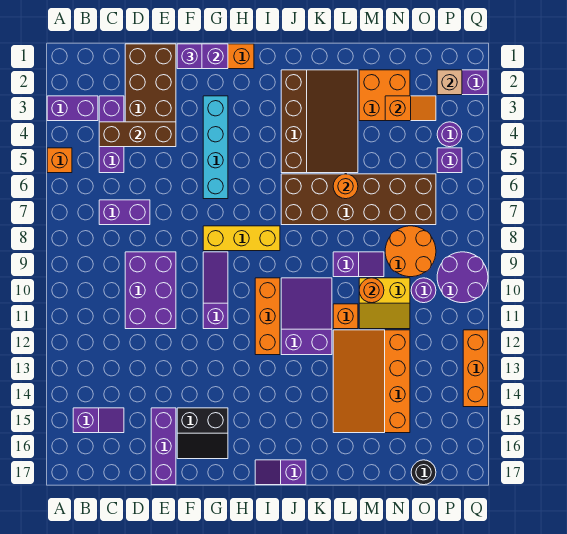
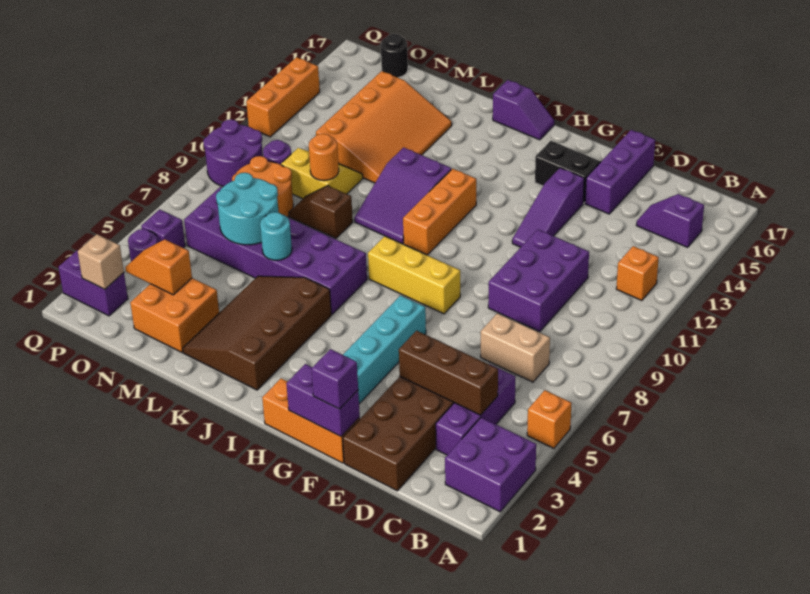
purple 1x2 brick [47,96,98,121] -> purple 2x2 brick [445,417,536,512]
purple 1x2 brick [99,200,150,225] -> tan 1x2 brick [481,313,550,382]
purple 1x3 slope [203,252,228,329] -> purple 1x3 slope moved to [512,168,584,247]
brown 2x6 brick [281,174,436,225] -> purple 2x6 brick [184,187,367,314]
orange 1x1 round brick [333,174,358,199] -> cyan 1x1 round brick [260,212,292,260]
purple 1x2 slope [333,252,384,277] -> brown 1x2 slope [289,186,353,238]
orange 1x1 brick [333,304,358,329] -> orange 1x1 brick moved to [616,246,659,301]
none -> cyan 2x2 round brick [216,173,279,245]

